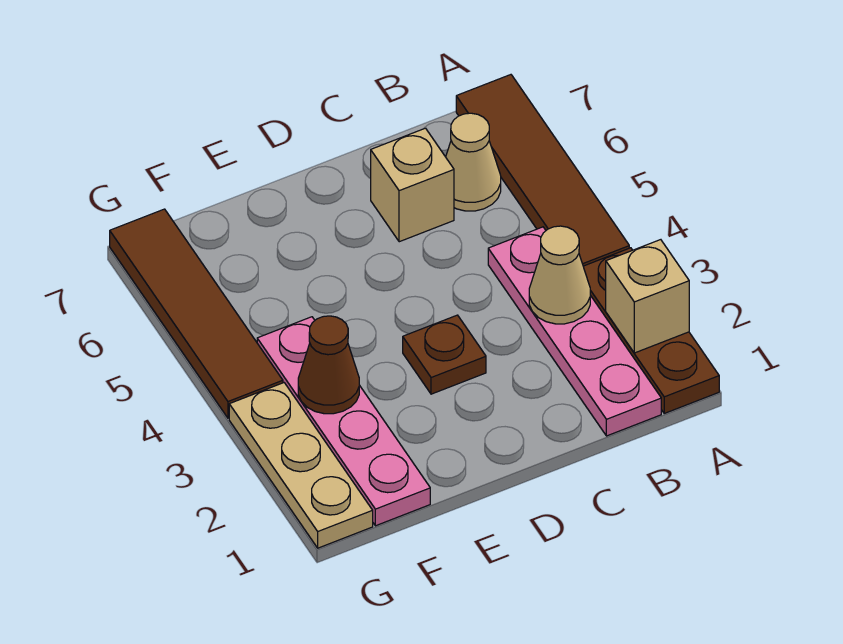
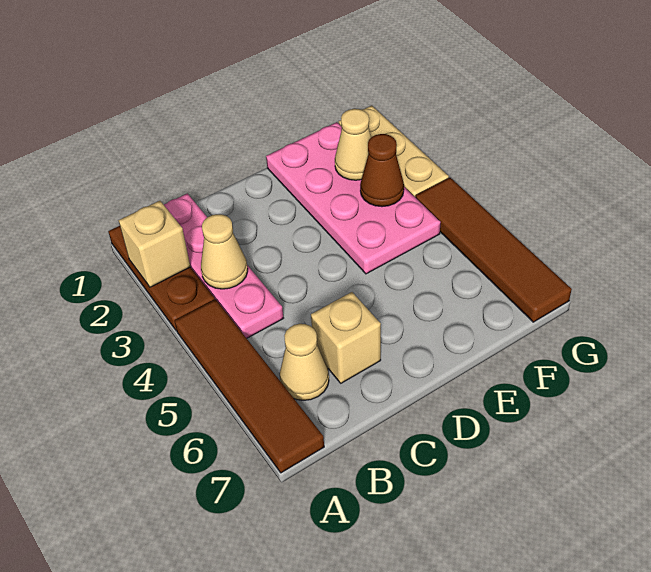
brown 1x1 plate [403,315,486,394] -> none
pink 1x4 plate [257,317,430,526] -> pink 2x4 plate [266,122,441,274]
none -> tan 1x1 cone [335,109,371,180]

